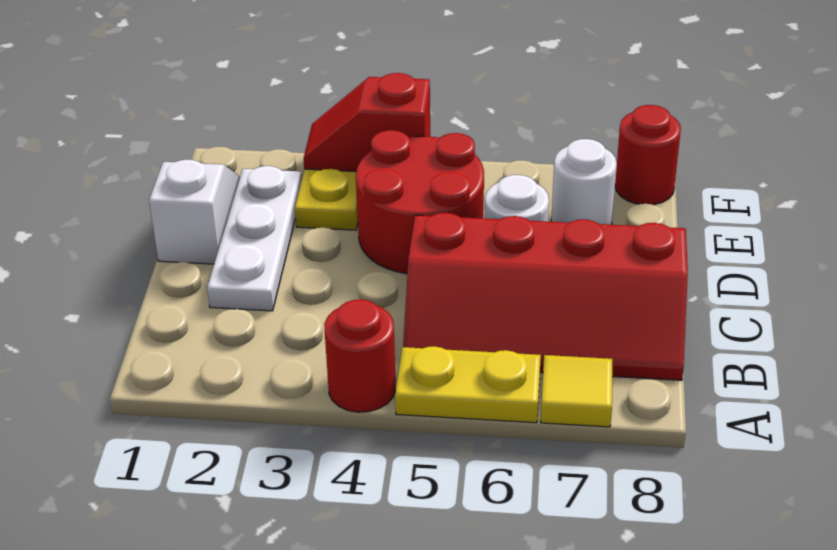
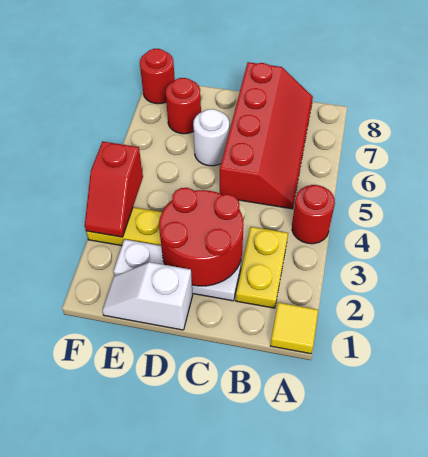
yellow 1x2 plate [395,346,541,423] -> yellow 1x2 plate moved to [236,227,288,308]
yellow 1x1 tile [541,355,612,427] -> yellow 1x1 tile moved to [270,303,318,354]
red 2x2 round brick [356,130,484,274] -> red 2x2 round brick moved to [159,188,244,286]
white 1x1 round brick [551,139,617,225] -> red 1x1 round brick [166,78,201,134]

